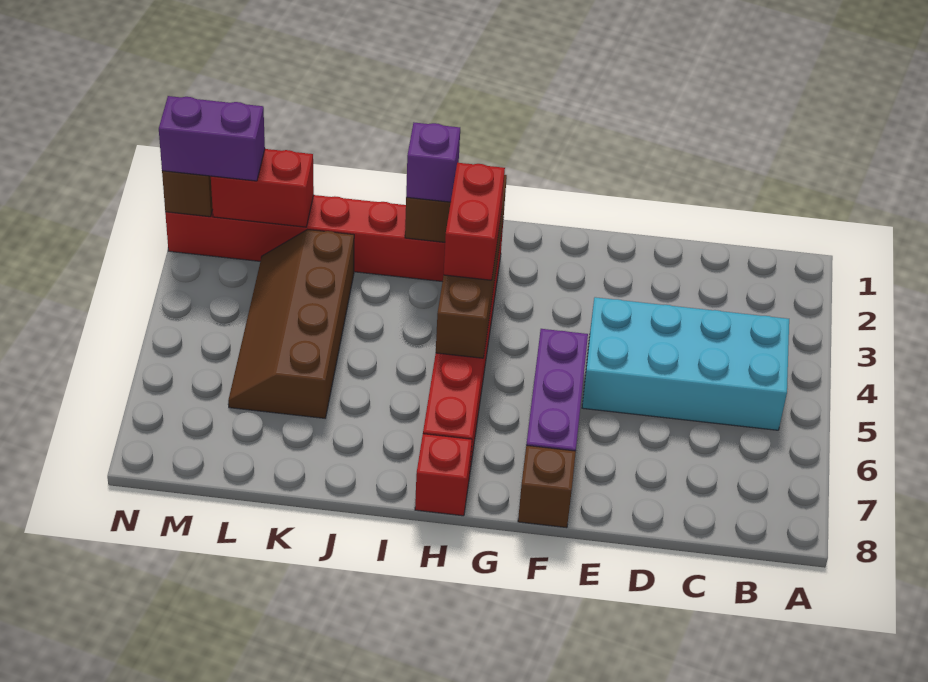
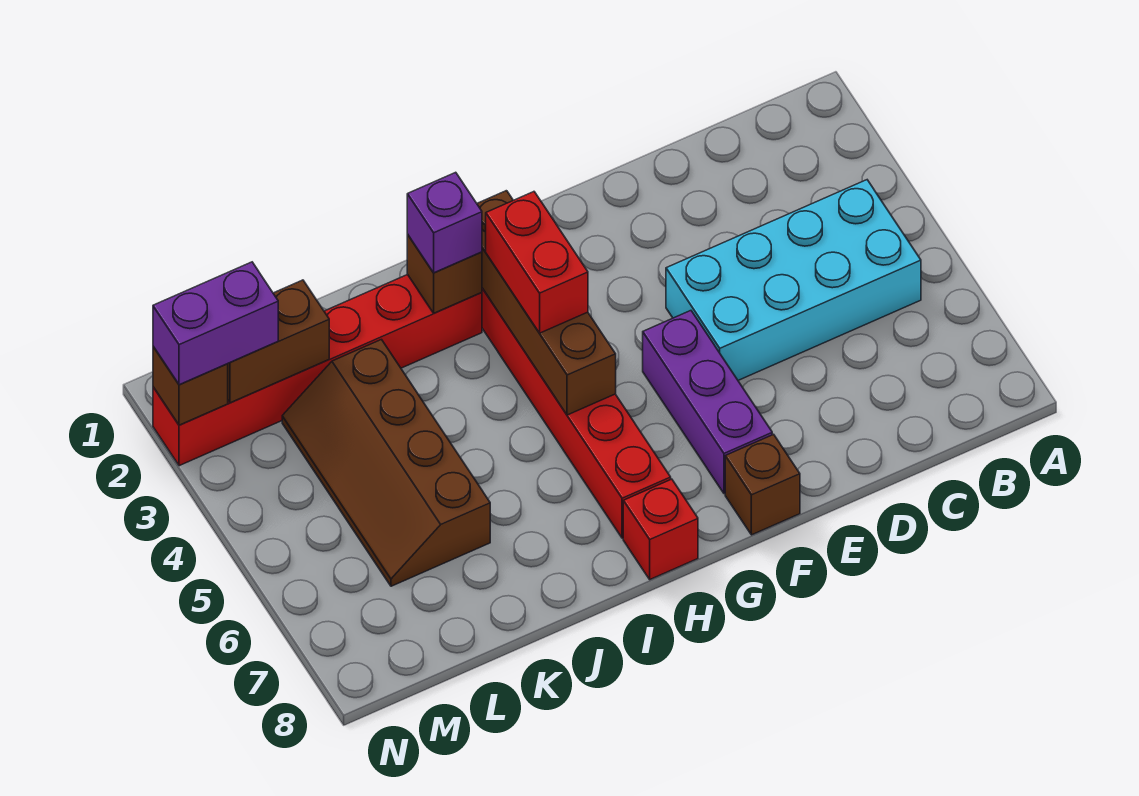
red 1x2 brick [211,149,314,227] -> brown 1x2 brick [228,280,329,403]

